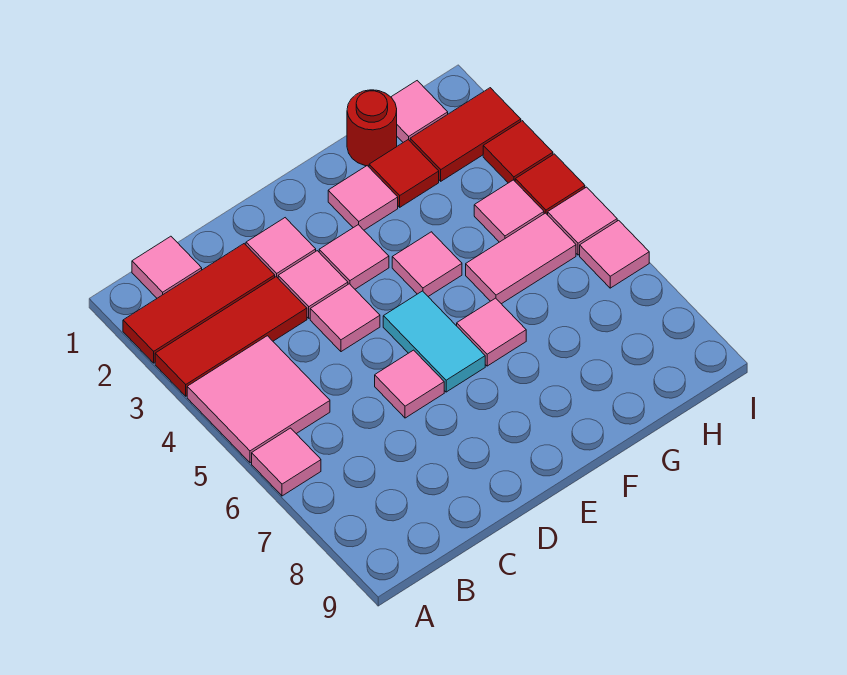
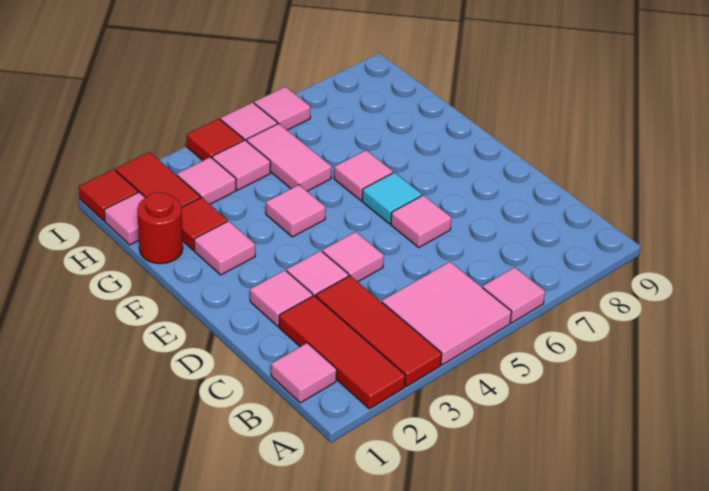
pink 1x1 tile [319,225,389,289] -> pink 1x1 tile moved to [177,157,236,204]
cyan 1x2 tile [383,291,485,392] -> cyan 1x1 tile [362,172,422,224]
red 1x1 tile [483,121,553,183] -> red 1x1 tile moved to [79,169,138,221]

